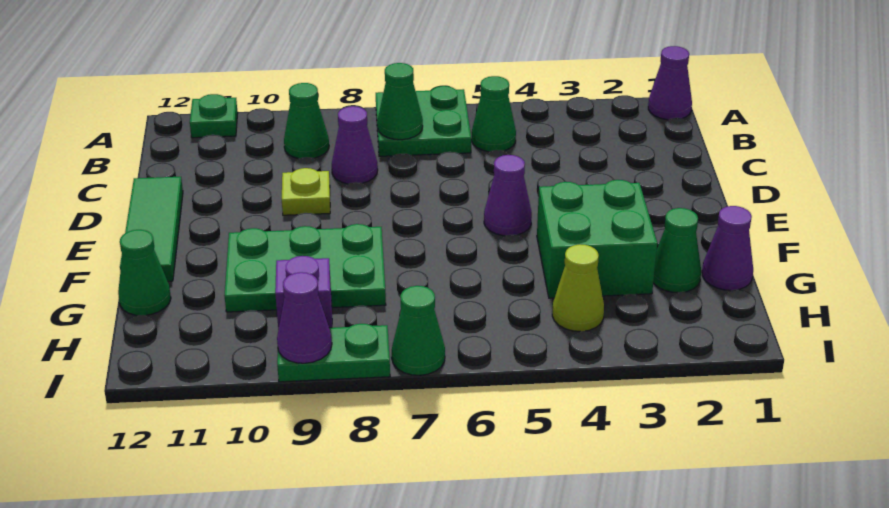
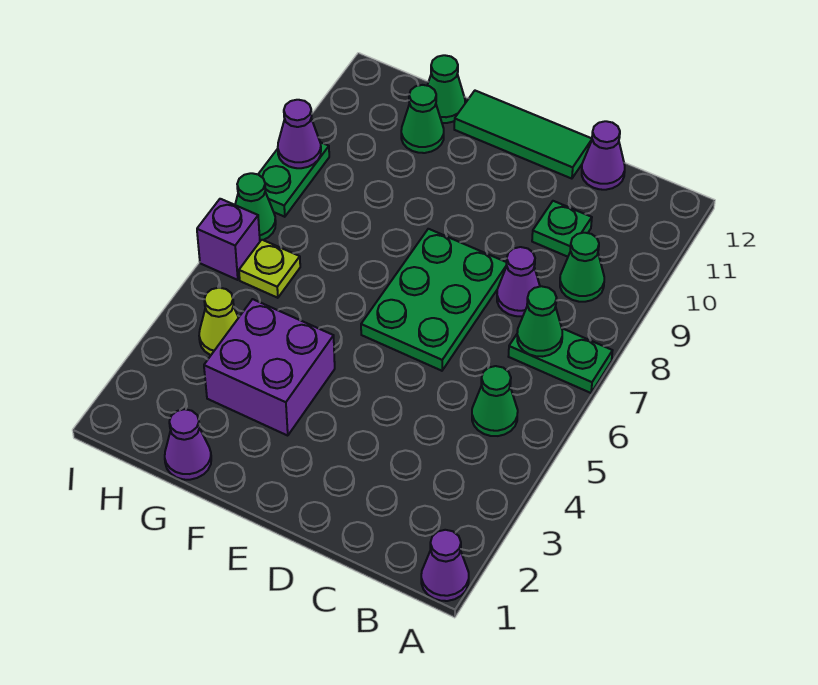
green 2x2 plate [376,86,471,156] -> green 1x2 plate [508,328,613,393]
green 1x1 plate [190,94,238,138] -> green 1x1 plate moved to [532,201,592,257]
lime 1x1 plate [282,168,330,215] -> lime 1x1 plate moved to [239,240,300,298]
purple 1x1 cone [484,155,532,236] -> purple 1x1 cone moved to [582,121,625,190]
green 2x2 brick [537,180,657,298] -> purple 2x2 brick [204,299,335,435]
green 2x3 plate [224,224,386,312] -> green 2x3 plate moved to [361,229,507,371]
green 1x1 cone [653,208,701,293] -> green 1x1 cone moved to [401,85,444,153]
purple 1x1 brick [275,256,332,330] -> purple 1x1 brick moved to [197,199,260,280]

